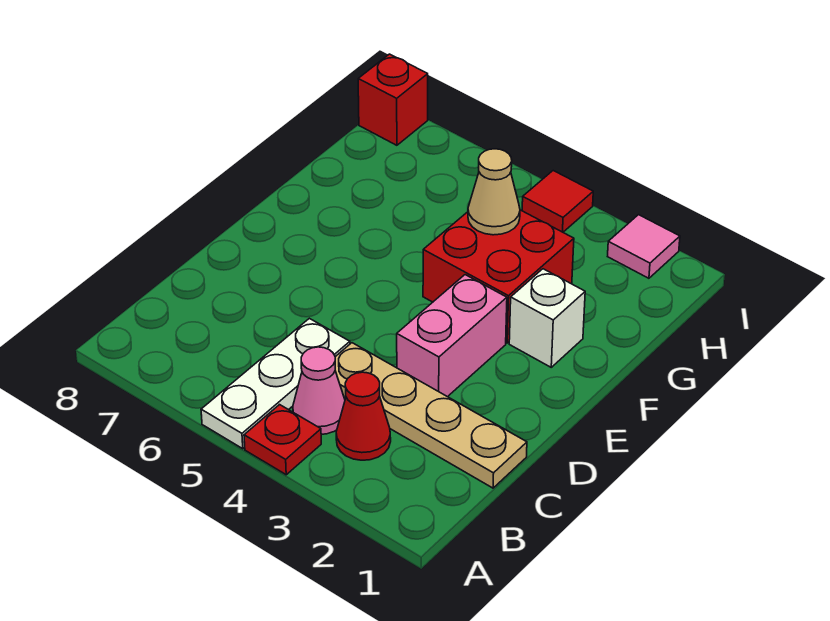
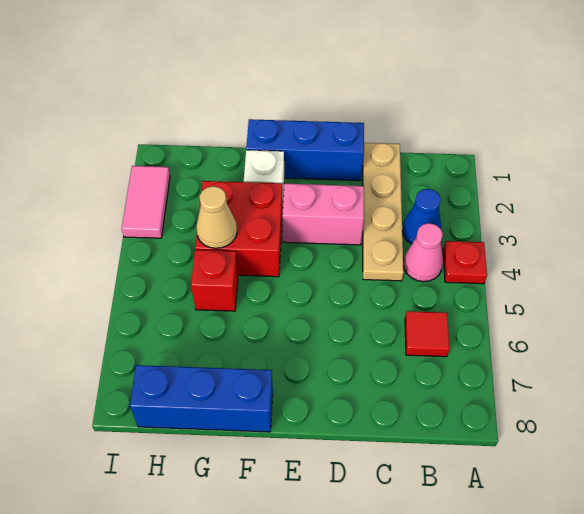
white 1x3 plate [201,318,350,449] -> none
red 1x1 cone [336,372,391,460] -> blue 1x1 cone [402,189,441,244]
none -> blue 1x3 brick [246,119,364,181]
none -> blue 1x3 brick [130,365,273,432]
pink 1x1 tile [608,215,680,278] -> pink 1x2 tile [122,166,170,238]
red 1x1 tile [522,171,593,232] -> red 1x1 tile moved to [405,311,449,357]
red 1x1 brick [358,54,428,145] -> red 1x1 brick moved to [191,250,238,311]

